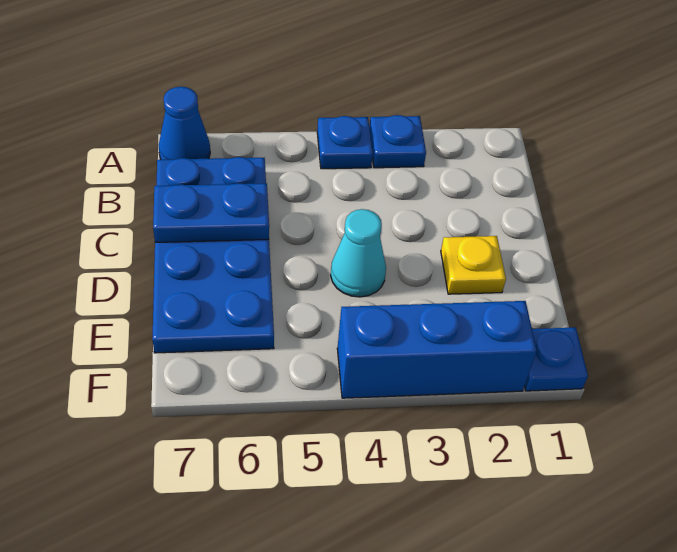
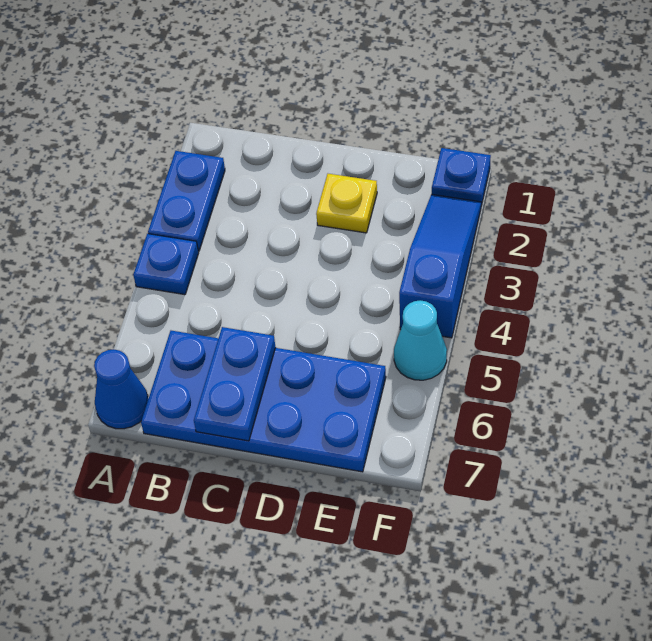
blue 1x1 plate [369,115,426,168] -> blue 1x2 plate [148,151,225,251]
cyan 1x1 cone [331,209,386,297] -> cyan 1x1 cone moved to [394,300,447,380]
blue 1x3 brick [337,301,537,398] -> blue 1x3 slope [399,194,481,338]

